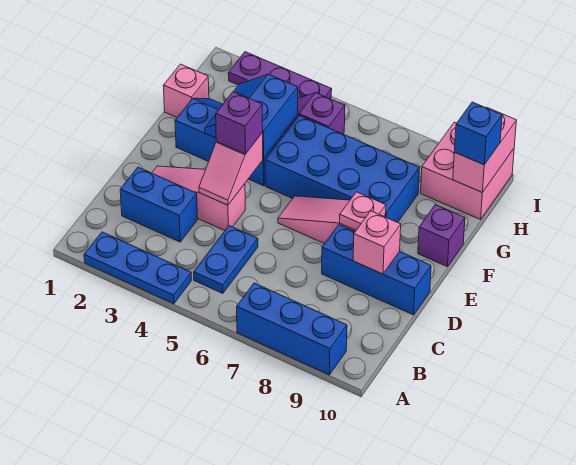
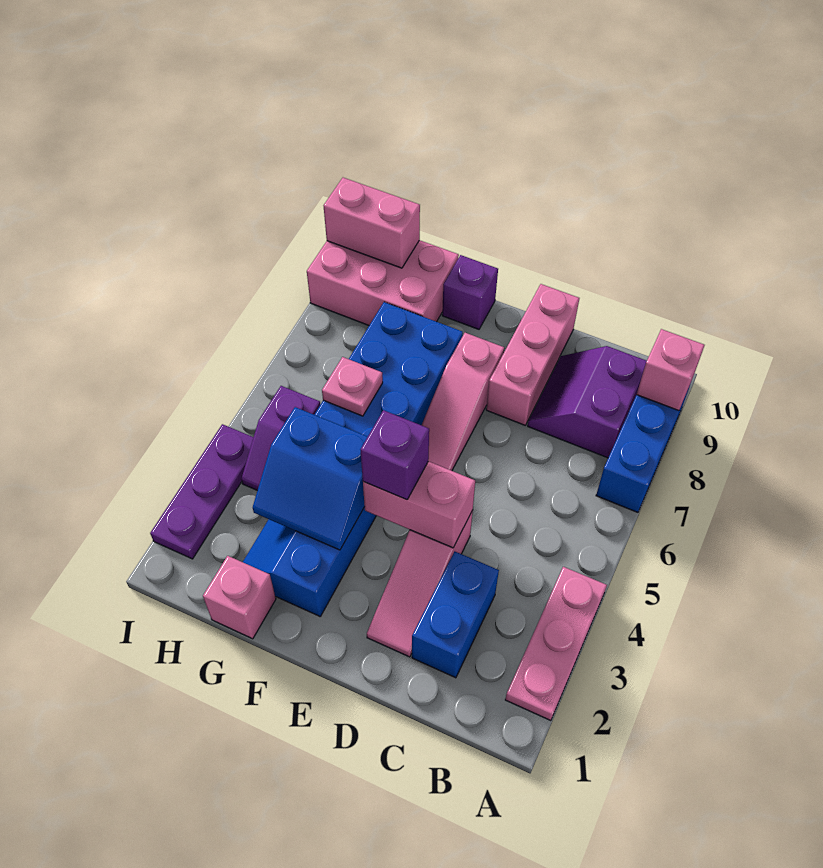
blue 1x3 plate [84,232,191,304] -> pink 1x3 plate [505,567,607,721]
blue 1x2 plate [194,226,258,293] -> none
none -> purple 2x2 slope [528,346,647,458]
pink 1x2 slope [199,133,263,205] -> pink 1x2 brick [363,461,475,548]
blue 1x3 brick [322,225,431,315] -> pink 1x3 brick [486,284,579,425]
pink 1x1 brick [353,211,401,274] -> pink 1x1 brick moved to [637,329,705,411]
pink 1x1 plate [340,192,386,230] -> pink 1x1 plate moved to [322,357,383,416]
pink 2x2 brick [421,122,514,219] -> pink 2x3 brick [307,240,459,325]
blue 1x1 brick [454,102,502,165] -> none

